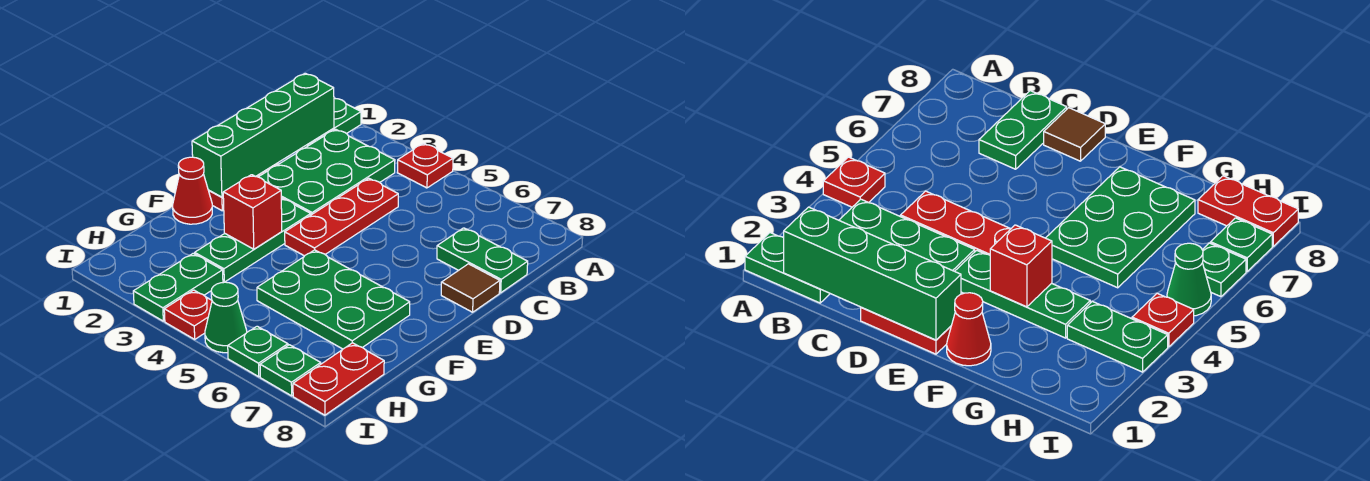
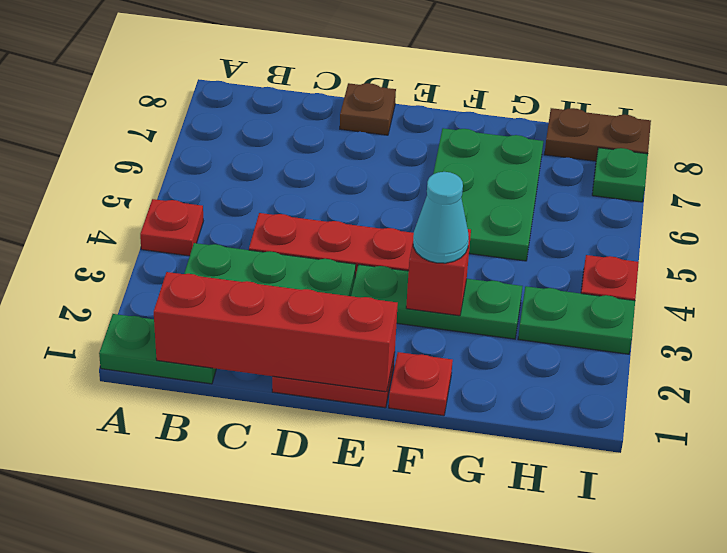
green 1x4 brick [192,73,334,197] -> red 1x4 brick [154,272,398,392]
green 1x2 plate [437,228,528,293] -> none
brown 1x1 tile [441,264,500,312] -> brown 1x1 plate [340,83,396,135]
red 1x1 cone [173,157,212,224] -> red 1x1 plate [389,352,453,416]
none -> cyan 1x1 cone [413,172,469,263]
red 1x2 plate [293,343,384,415] -> brown 1x2 plate [544,108,651,161]
green 1x1 cone [205,282,247,353] -> none
green 1x1 plate [228,326,288,377] -> none

